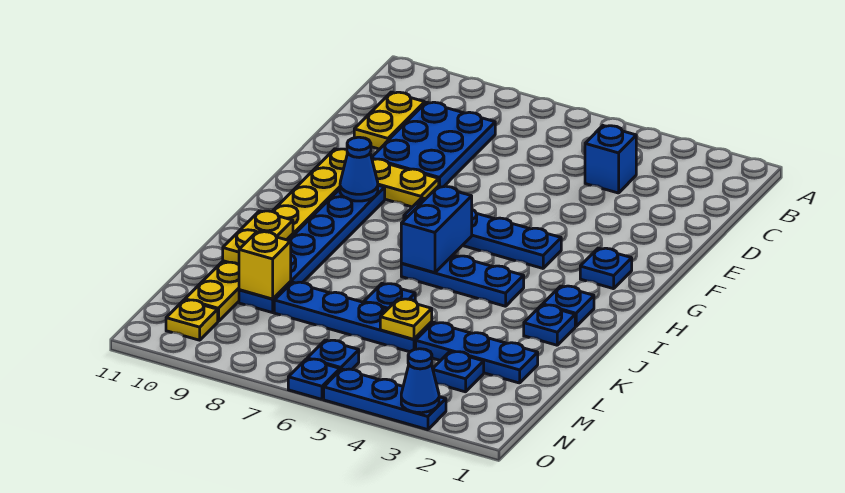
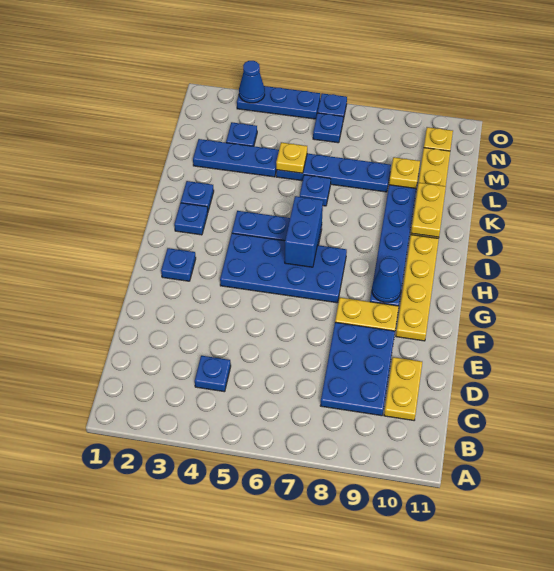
blue 1x1 brick [585,126,636,193] -> blue 1x1 plate [195,356,231,392]
blue 1x4 plate [404,198,561,268] -> blue 2x4 plate [220,233,347,303]
yellow 1x1 brick [239,232,291,299] -> yellow 1x1 plate [389,157,420,188]

